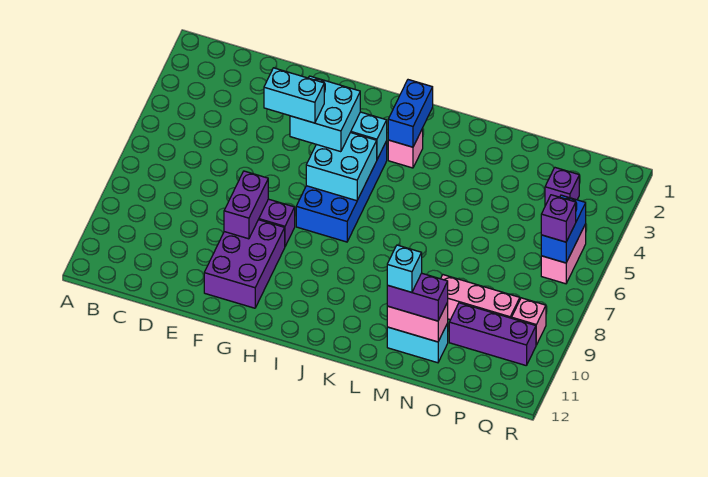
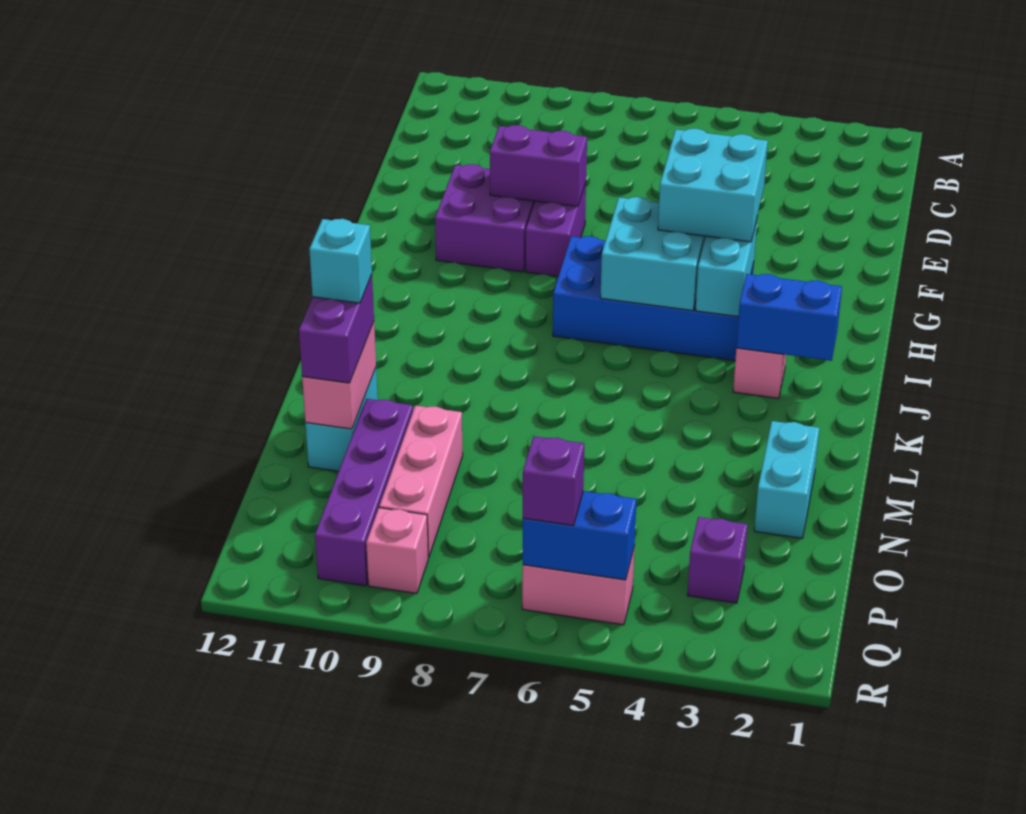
cyan 1x2 brick [264,68,324,123] -> cyan 1x2 brick moved to [754,421,819,538]
purple 2x3 brick [204,220,285,308] -> purple 2x2 brick [435,164,535,272]
purple 1x3 brick [449,303,536,366] -> purple 1x4 brick [315,399,413,586]

